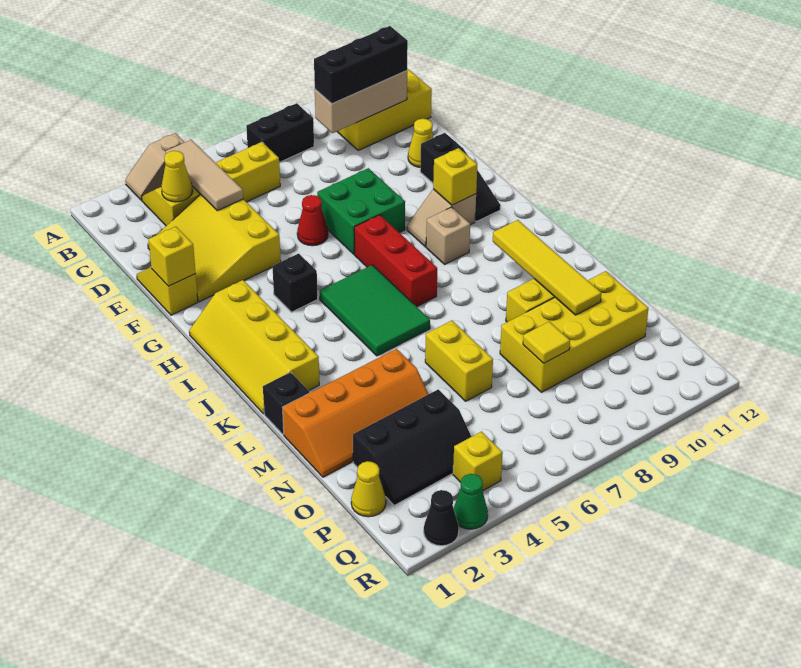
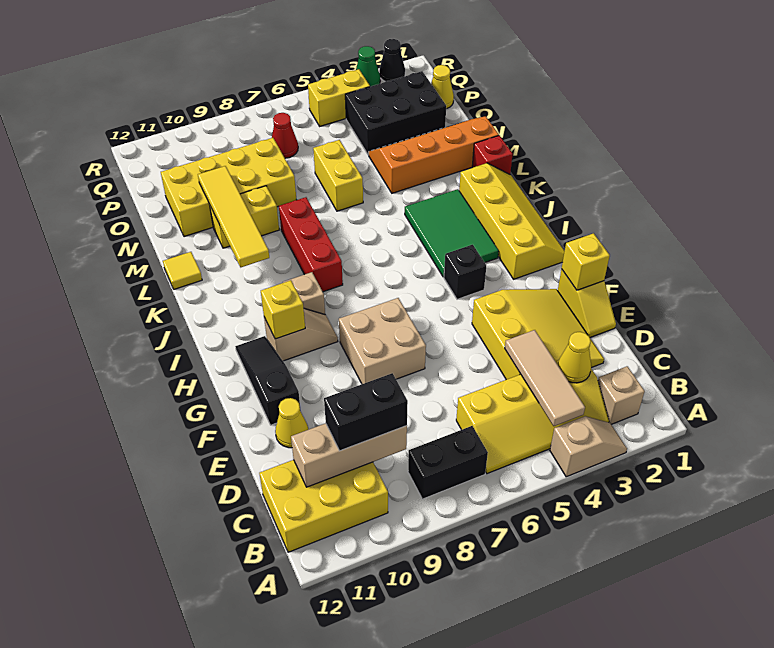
none -> tan 1x1 brick [598,366,645,424]
black 1x3 brick [314,26,408,104] -> black 1x2 brick [324,373,408,451]
red 1x1 cone [297,195,328,246] -> red 1x1 cone moved to [272,113,298,158]
green 2x2 brick [317,168,405,254] -> tan 2x2 brick [339,298,426,384]
red 1x3 brick [354,215,437,307] -> red 1x3 brick moved to [279,197,343,292]
green 2x3 tile [320,265,430,356] -> green 2x3 tile moved to [405,189,499,277]
black 1x1 brick [263,372,310,434] -> red 1x1 brick [472,135,513,174]
black 2x3 slope [353,389,471,505] -> black 2x3 brick [345,71,446,155]
yellow 1x1 tile [523,322,570,363] -> yellow 1x1 tile moved to [163,252,202,289]
yellow 1x1 brick [453,432,503,491] -> yellow 1x2 brick [308,69,370,126]

